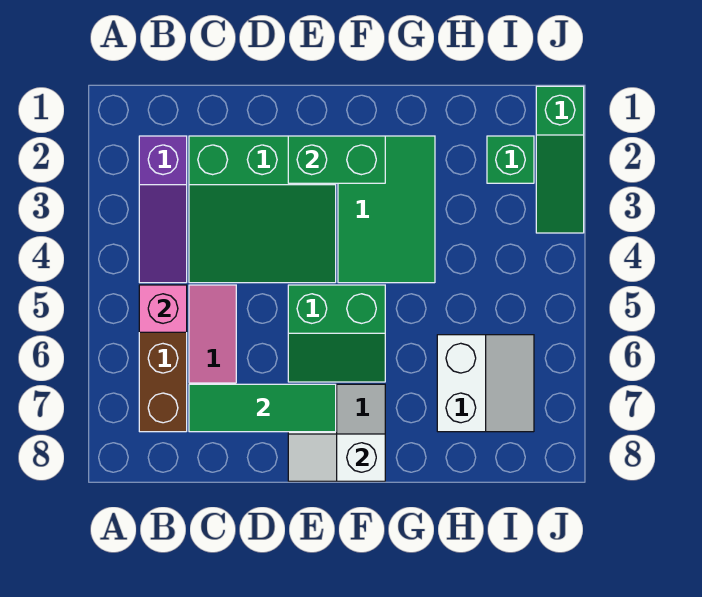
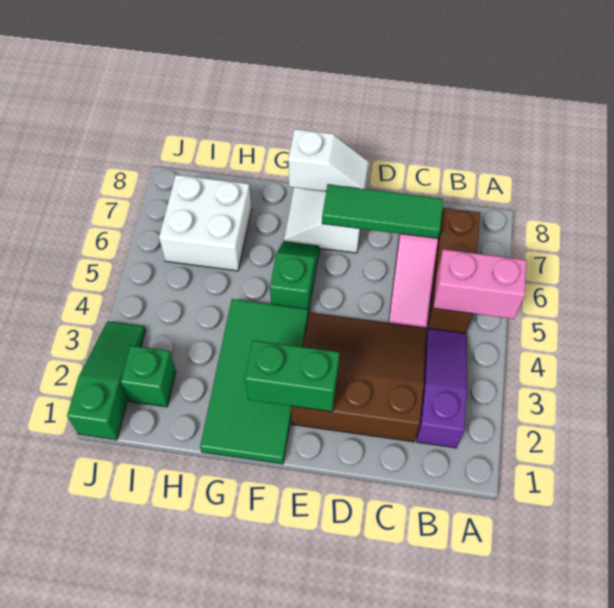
pink 1x1 brick [139,285,187,332] -> pink 1x2 brick [433,249,526,319]
green 3x3 slope [189,136,336,283] -> brown 3x3 slope [291,313,427,442]
green 2x2 slope [288,285,385,382] -> green 1x2 slope [270,241,319,313]
green 2x3 tile [338,136,435,283] -> green 2x4 tile [200,299,308,464]
white 2x2 slope [437,335,534,432] -> white 2x2 brick [159,175,252,271]

